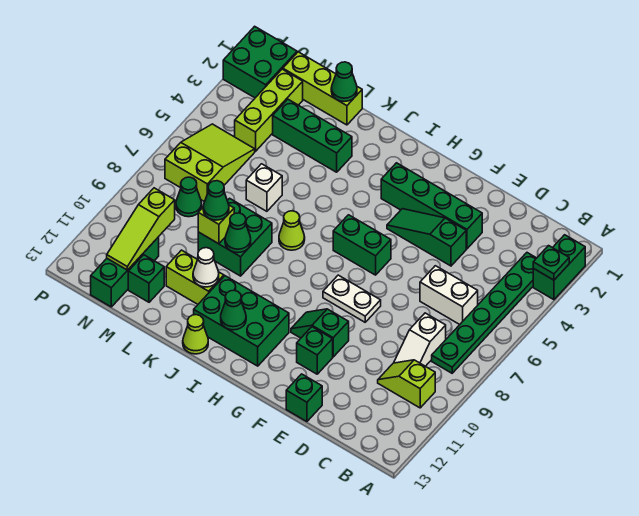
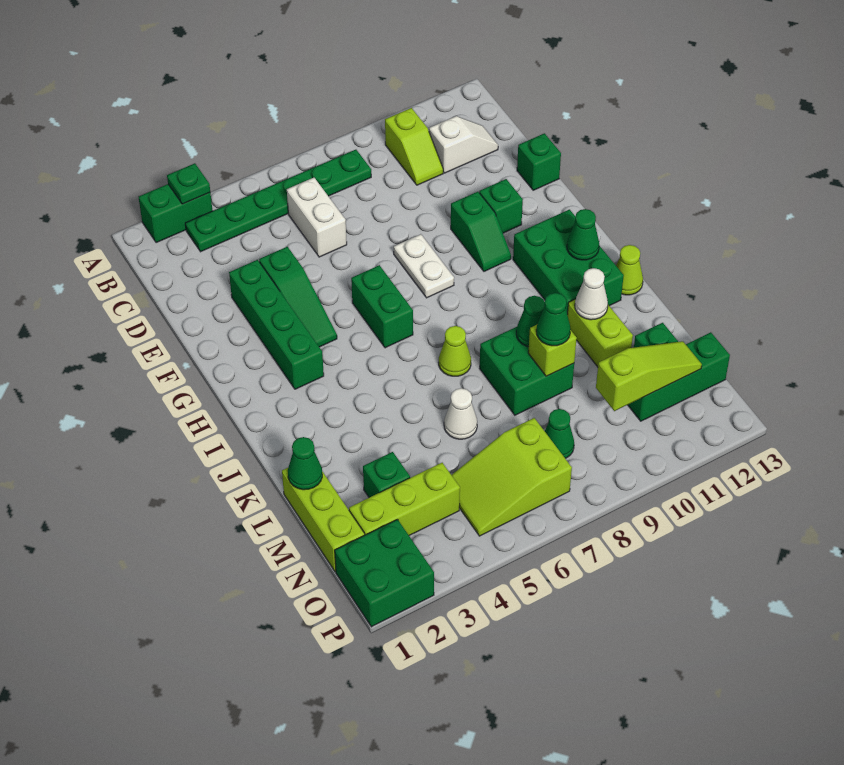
white 1x2 slope [394,313,446,366] -> white 1x2 slope moved to [429,116,498,173]
green 1x3 brick [273,99,352,172] -> green 1x1 brick [363,452,410,498]
white 1x1 brick [246,164,282,211] -> white 1x1 cone [444,388,477,439]

